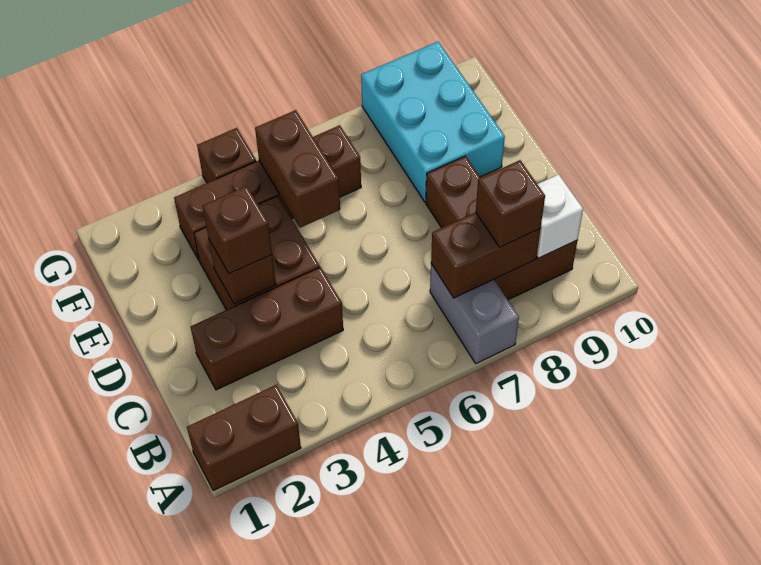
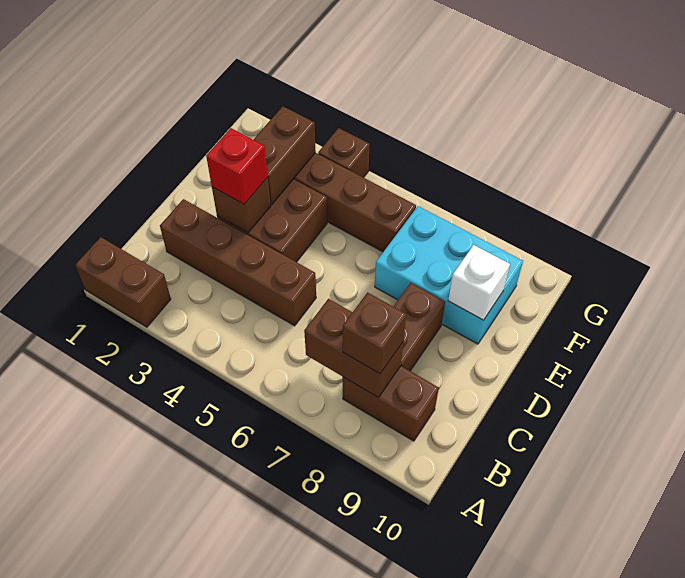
grey 1x2 brick [430,264,519,363] -> none
white 1x1 brick [537,174,583,258] -> white 1x1 brick moved to [448,245,510,320]
brown 1x3 brick [191,267,343,390] -> brown 1x4 brick [160,199,316,326]
brown 1x1 brick [203,186,272,274] -> red 1x1 brick [206,128,268,204]
brown 1x2 brick [255,110,340,228] -> brown 1x2 brick moved to [253,106,316,204]
cyan 2x3 brick [361,42,505,202] -> cyan 2x3 brick turned to [375,206,523,344]

